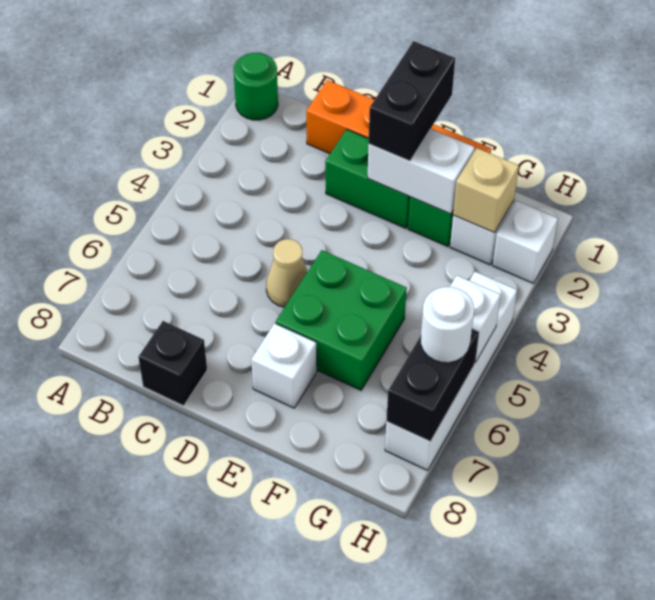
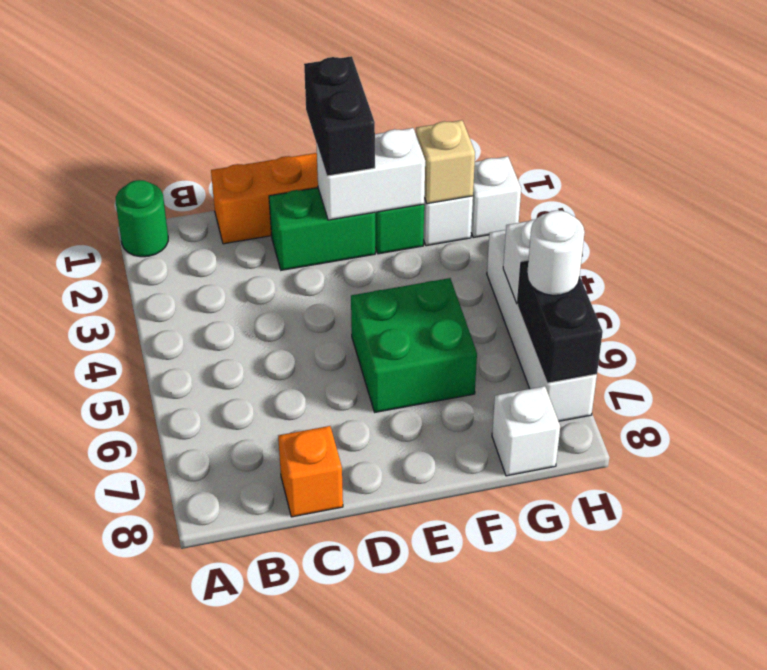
black 1x1 brick [138,321,207,406] -> orange 1x1 brick [278,426,343,517]
tan 1x1 cone [266,239,308,307] -> none
white 1x1 brick [251,323,317,408] -> white 1x1 brick moved to [492,386,560,476]

